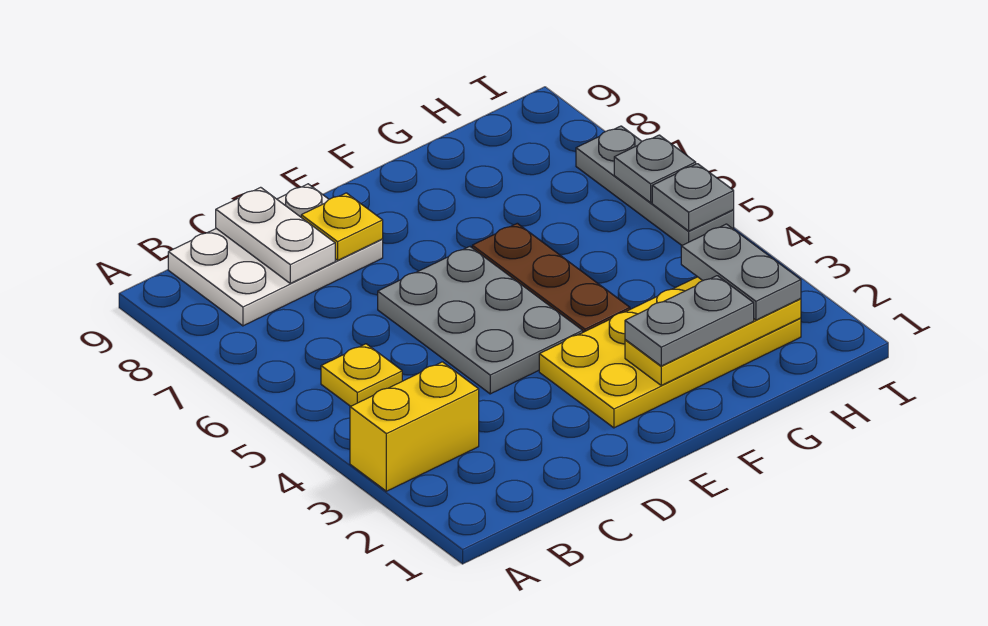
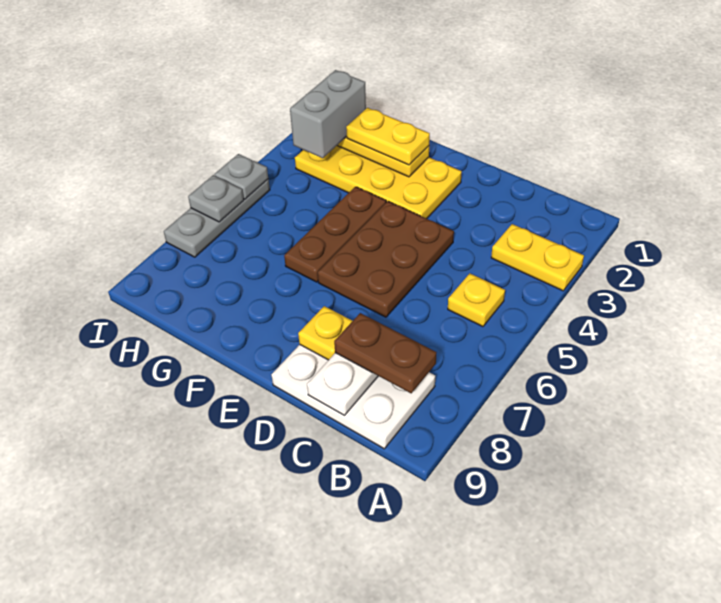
yellow 1x2 brick [350,362,479,491] -> yellow 1x2 plate [491,224,584,291]
none -> brown 1x2 plate [334,313,436,393]
grey 2x3 plate [378,247,583,394] -> brown 2x3 plate [318,201,454,317]
grey 1x2 plate [625,276,754,366] -> yellow 1x2 plate [346,108,430,165]
grey 1x2 plate [681,224,801,320] -> grey 1x2 brick [290,70,366,158]

